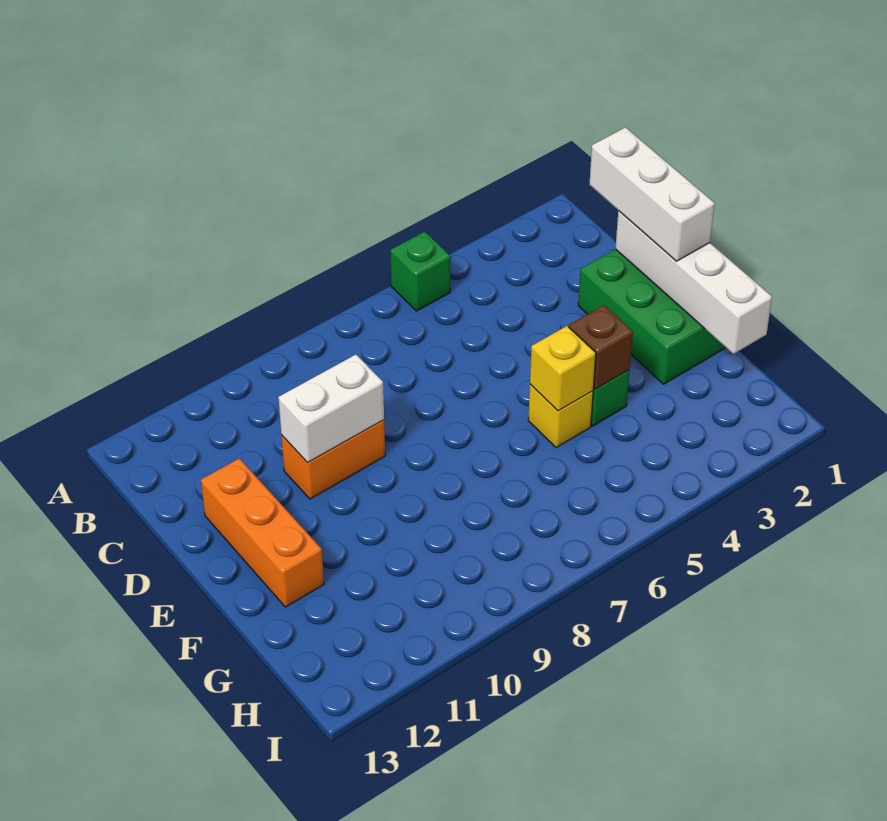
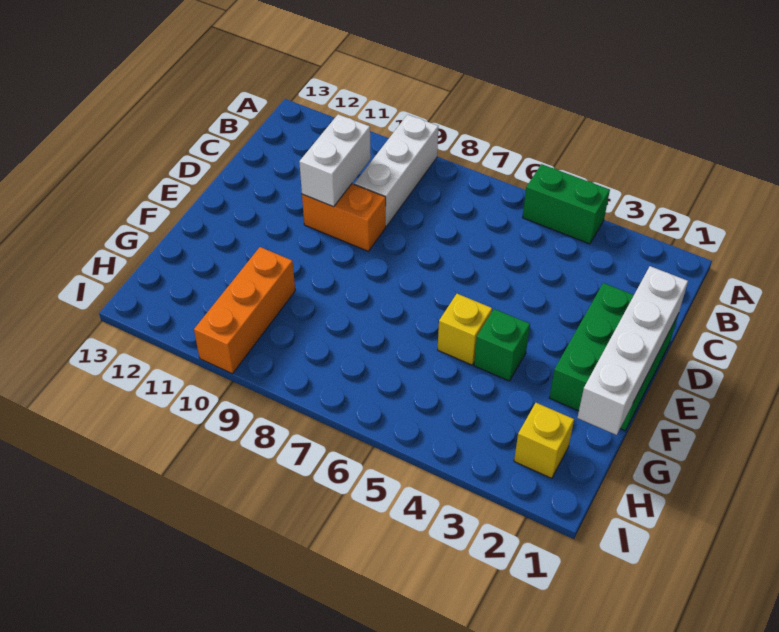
green 1x1 brick [390,232,450,311] -> green 1x2 brick [523,164,610,244]
white 1x3 brick [589,127,715,261] -> white 1x3 brick moved to [355,114,438,226]
white 1x2 brick [278,355,384,463] -> white 1x2 brick turned to [299,114,371,207]
orange 1x3 brick [201,458,324,607] -> orange 1x3 brick moved to [194,247,295,374]
brown 1x1 brick [569,305,633,389] -> none
yellow 1x1 brick [530,326,596,411] -> yellow 1x1 brick moved to [514,403,574,478]

